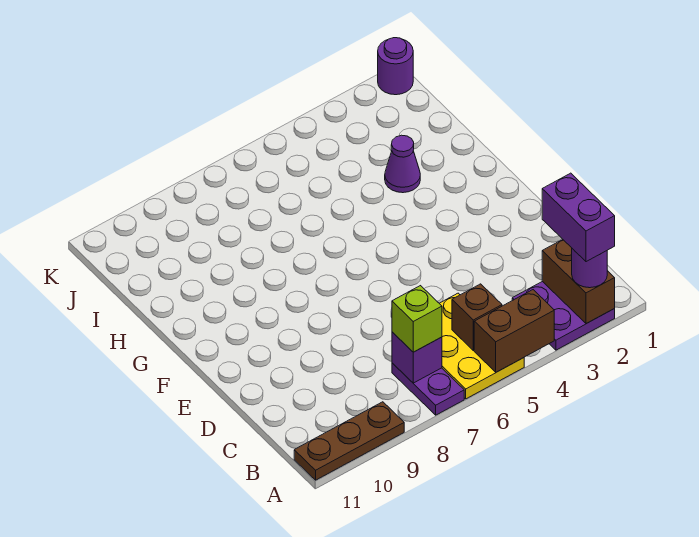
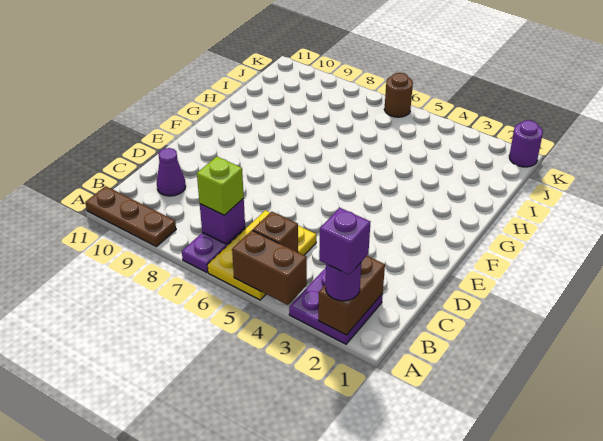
purple 1x2 brick [542,173,615,262] -> purple 1x1 brick [319,208,370,275]
purple 1x1 cone [385,135,420,193] -> purple 1x1 cone moved to [157,148,186,196]
none -> brown 1x1 round brick [384,73,413,117]

